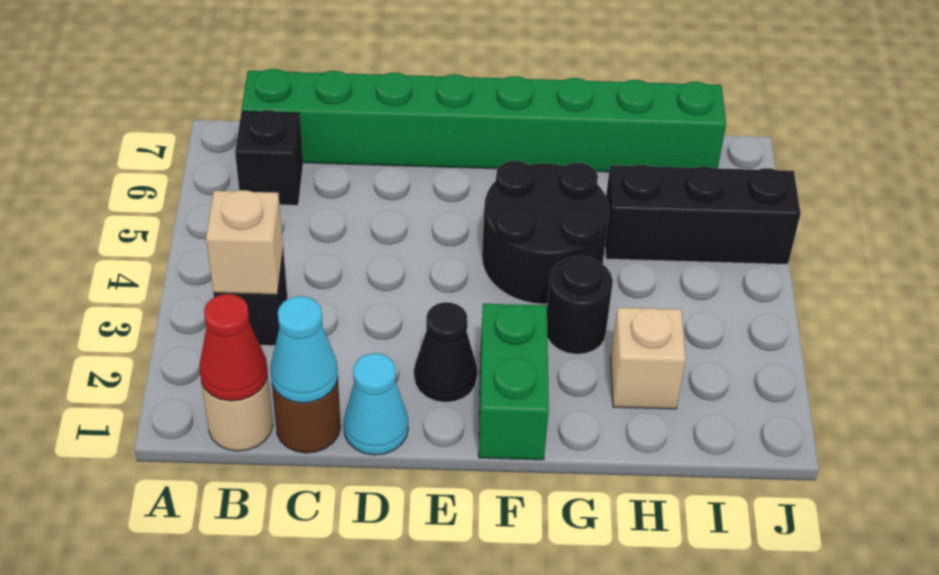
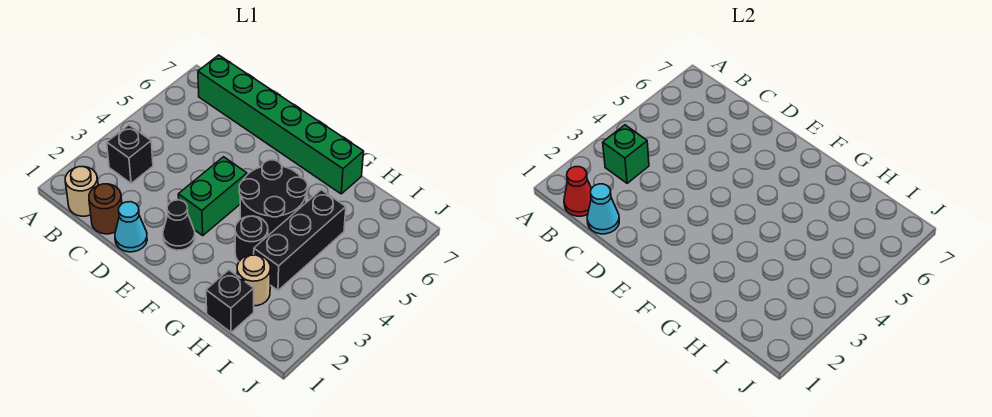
tan 1x1 brick [206,190,283,295] -> green 1x1 brick [603,125,649,183]
black 1x1 brick [235,110,303,205] -> black 1x1 brick moved to [206,270,254,332]
green 1x8 brick [242,69,726,172] -> green 1x6 brick [198,55,364,194]
green 1x2 brick [479,304,549,460] -> green 1x2 brick moved to [178,157,247,235]
tan 1x1 brick [611,308,686,409] -> tan 1x1 round brick [237,255,271,306]
black 1x3 brick [605,165,801,264] -> black 1x3 brick turned to [254,190,346,290]

